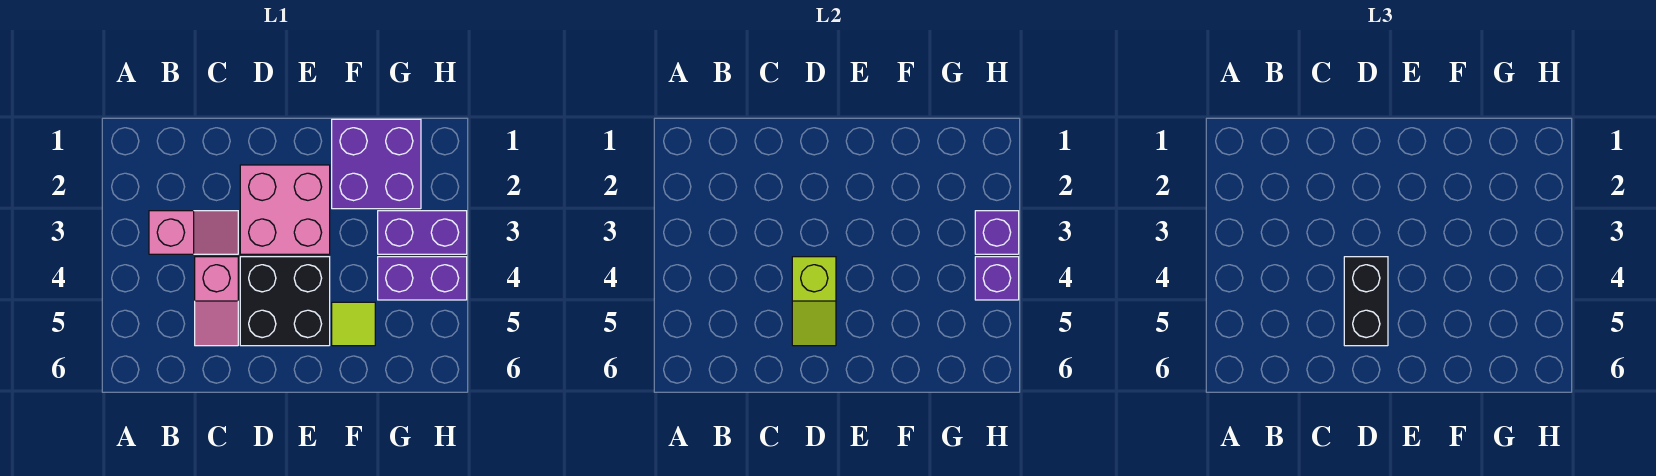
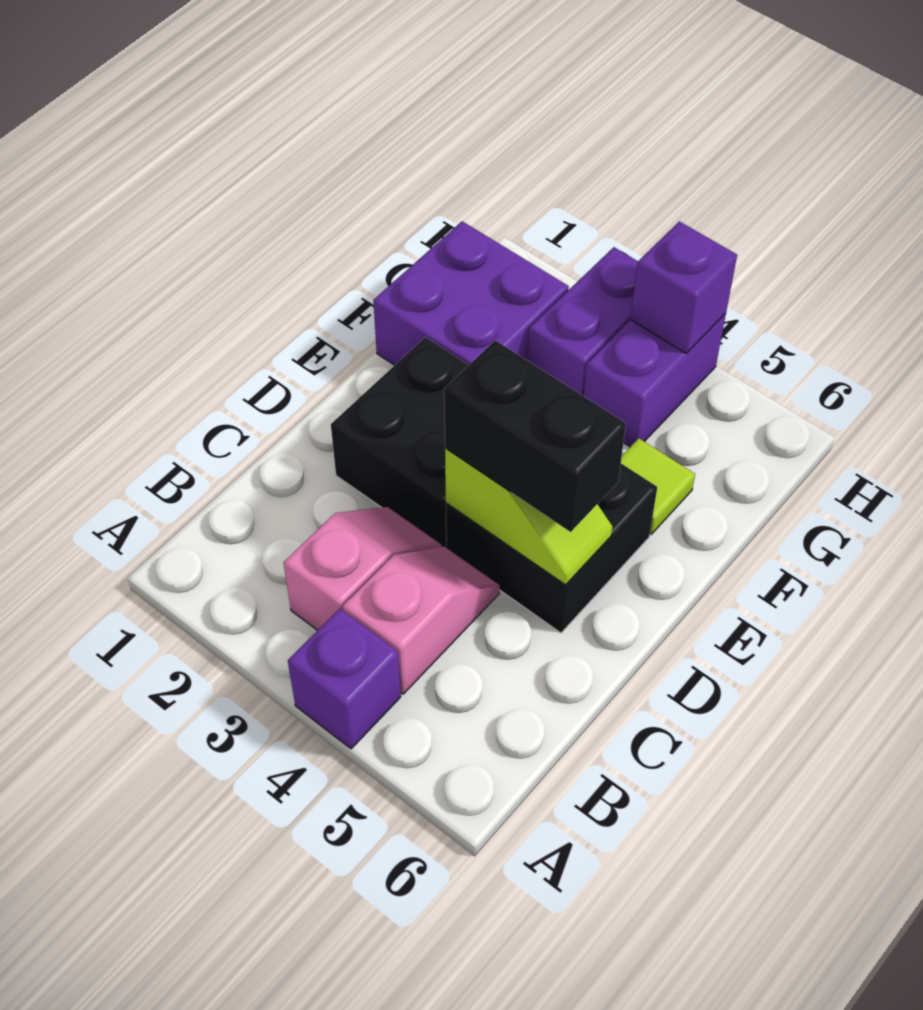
pink 1x2 slope [195,257,238,346] -> pink 1x2 slope turned to [343,547,500,694]
pink 2x2 brick [240,165,330,254] -> black 2x2 brick [331,337,469,547]
purple 1x1 brick [975,211,1019,254] -> purple 1x1 brick moved to [288,609,401,749]

